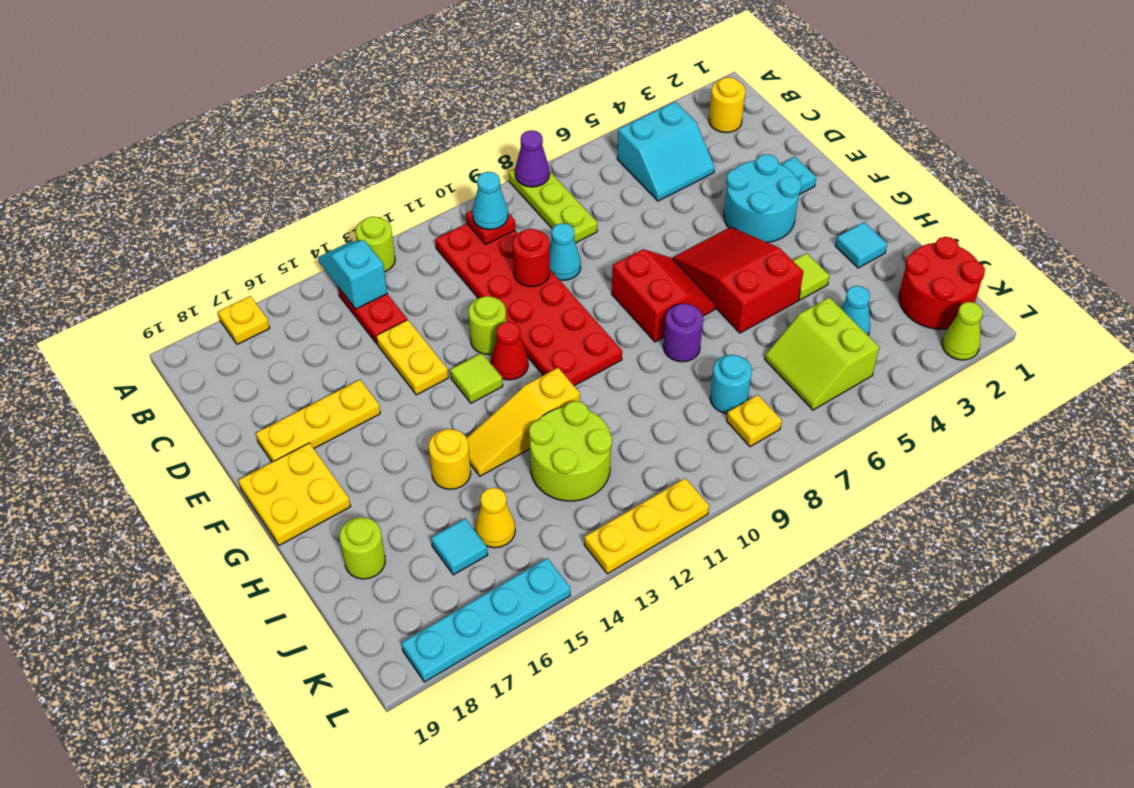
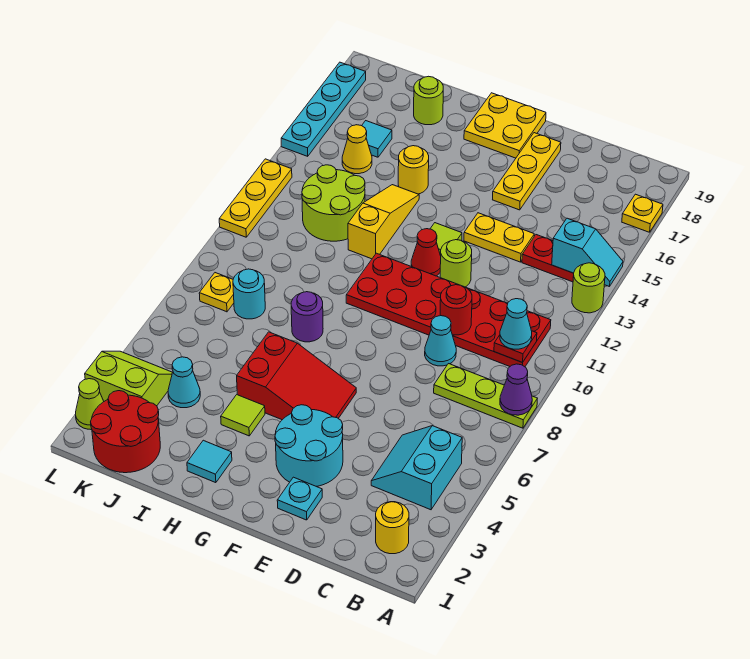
red 2x2 slope [612,249,716,342] -> none
lime 2x2 slope [765,297,879,410] -> lime 2x2 slope moved to [85,351,173,406]

